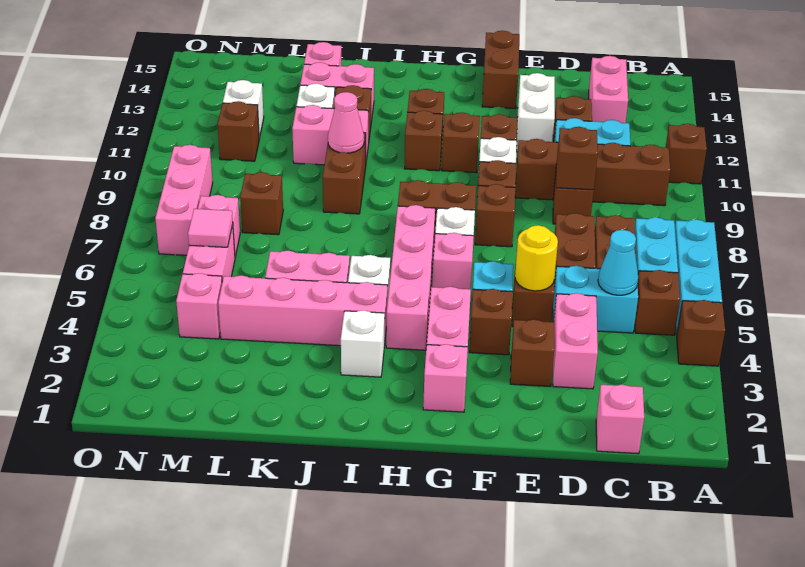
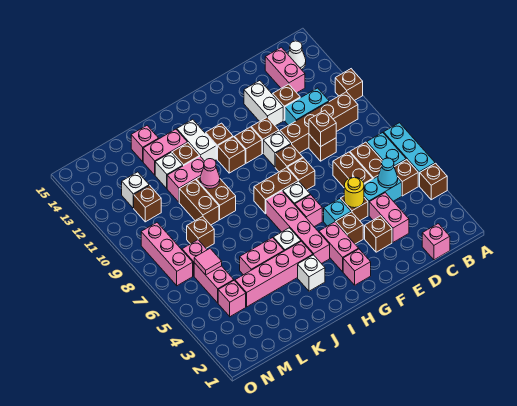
none -> white 1x1 cone [288,41,306,70]
brown 1x2 brick [482,31,519,109] -> brown 1x2 brick moved to [179,180,219,225]
none -> white 1x2 brick [177,119,216,161]

